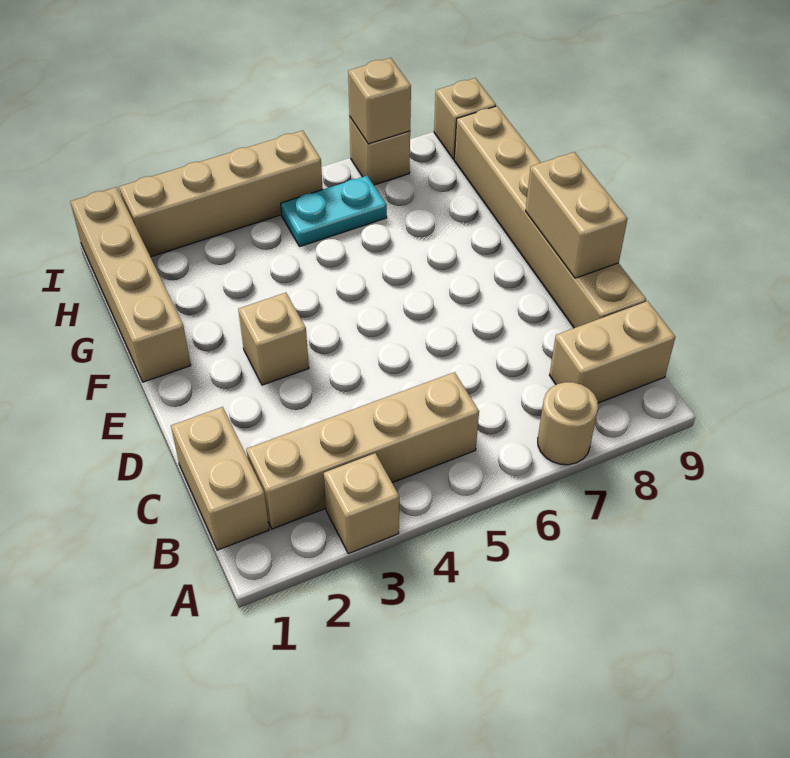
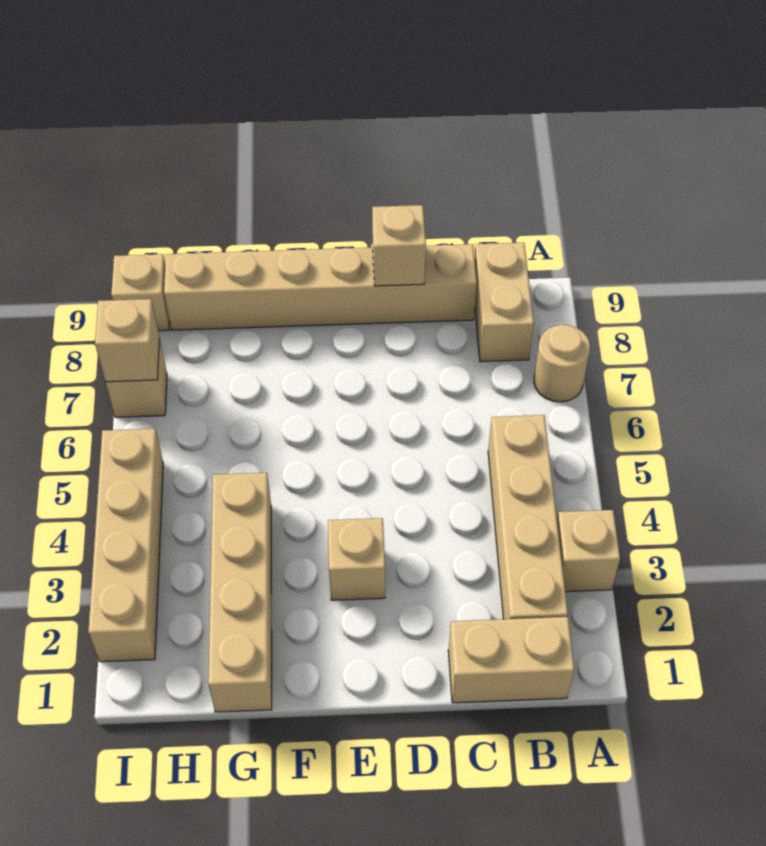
tan 1x2 brick [526,152,628,278] -> tan 1x1 brick [372,205,426,286]
tan 1x4 brick [70,187,191,382] -> tan 1x4 brick turned to [208,473,272,712]
cyan 1x2 plate [281,176,387,247] -> none

